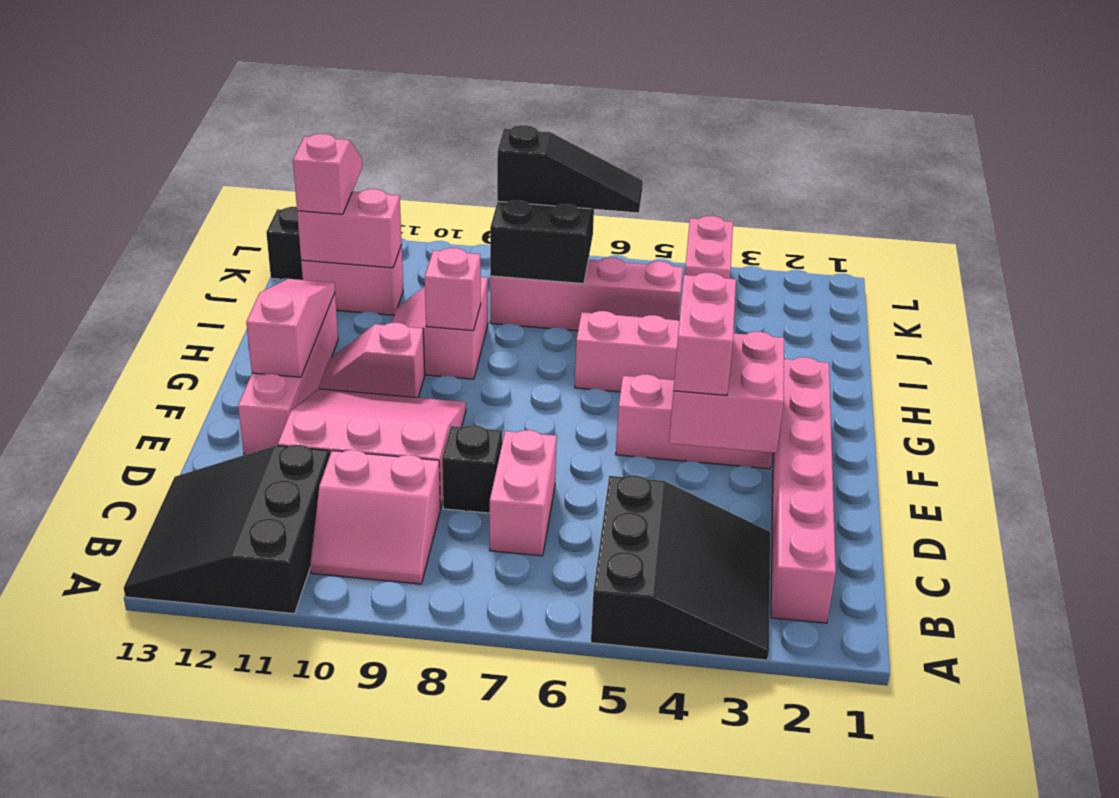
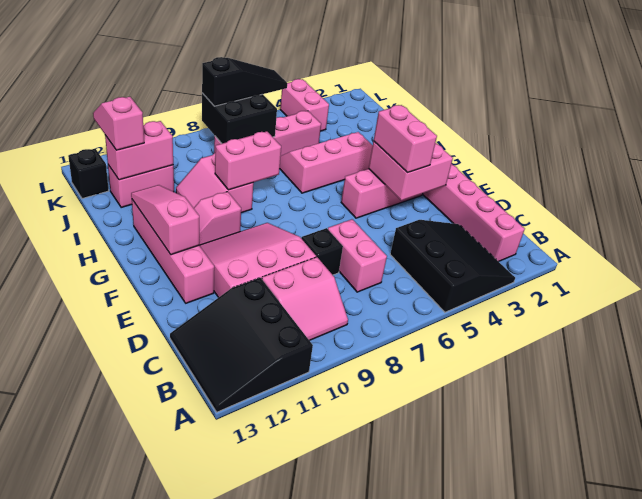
pink 1x1 brick [425,248,481,331] -> pink 1x2 brick [215,131,281,190]

